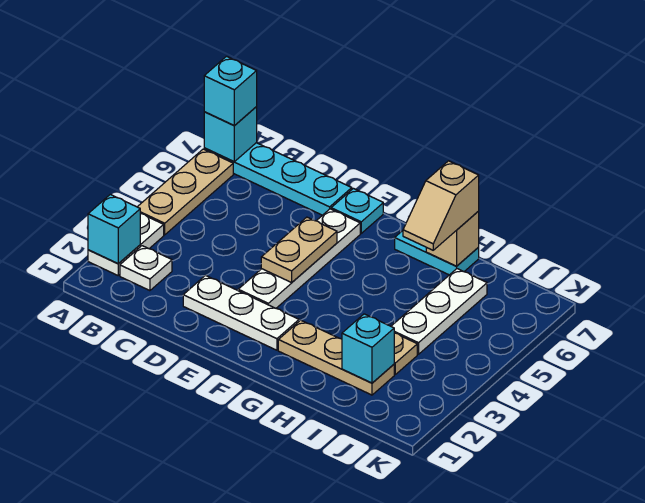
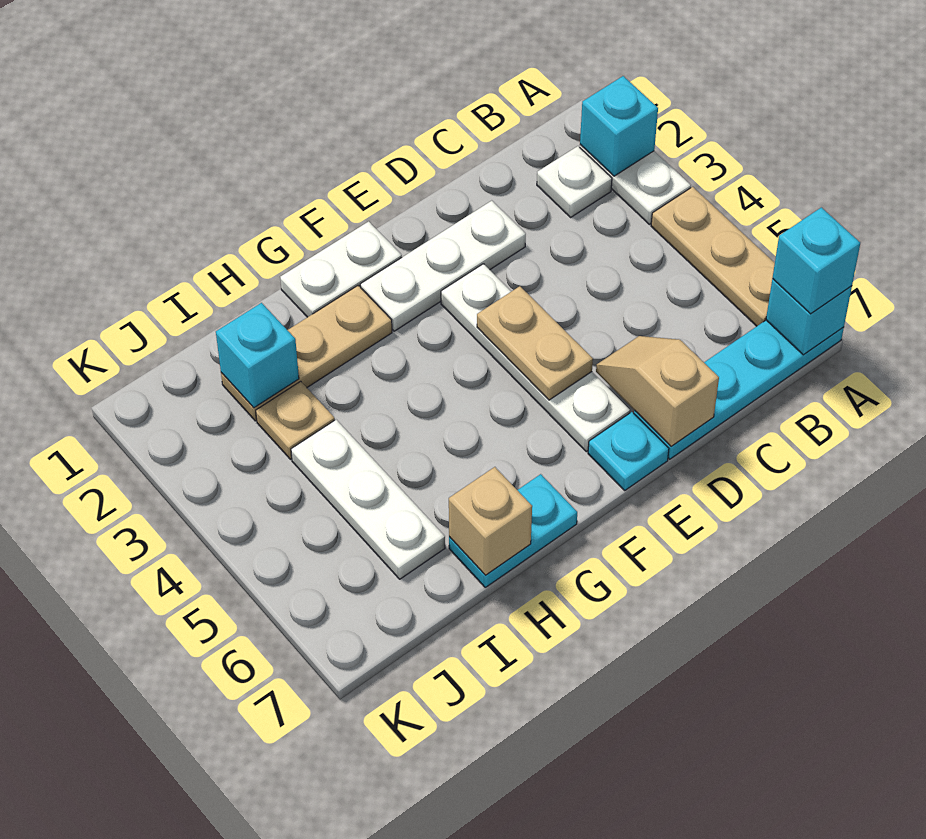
none -> white 1x2 plate [280,221,402,317]
tan 1x2 slope [403,161,479,250] -> tan 1x2 slope moved to [596,336,719,446]

